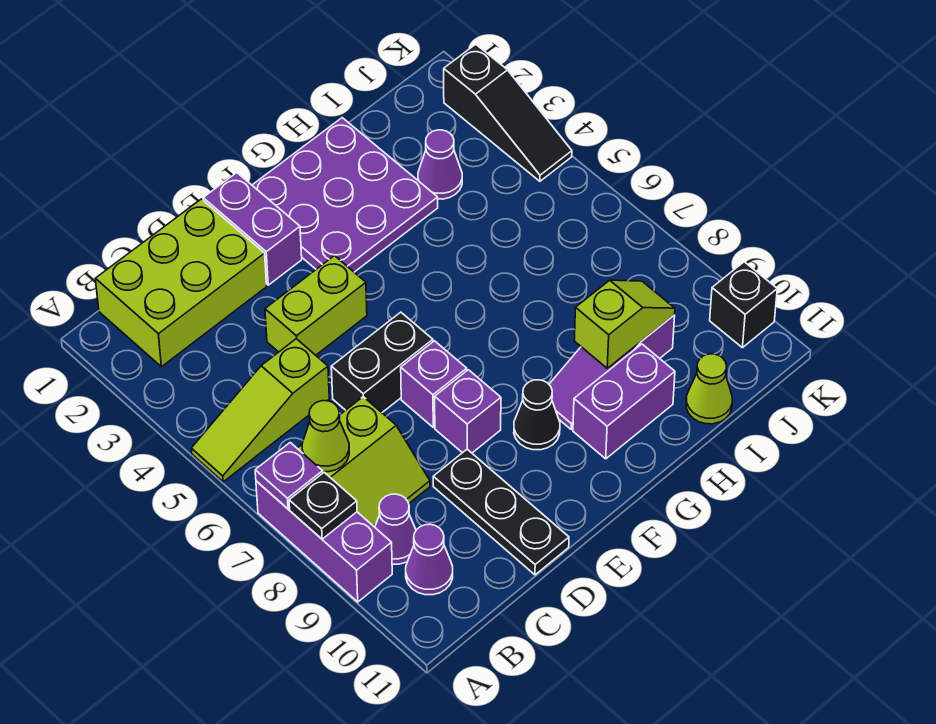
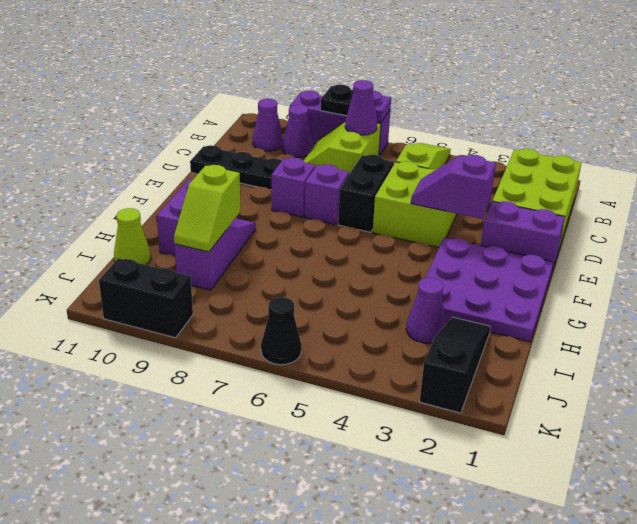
lime 1x1 cone [302,401,349,472] -> purple 1x1 cone [345,80,377,135]
lime 1x2 brick [265,256,367,355] -> lime 2x2 brick [373,161,457,247]
none -> purple 1x2 slope [411,155,496,219]
black 1x1 cone [514,380,560,450] -> black 1x1 cone moved to [261,297,301,365]
black 1x3 slope [444,44,572,181] -> black 1x3 slope turned to [420,317,490,413]
black 1x1 brick [710,262,777,348] -> black 1x2 brick [99,258,193,338]

